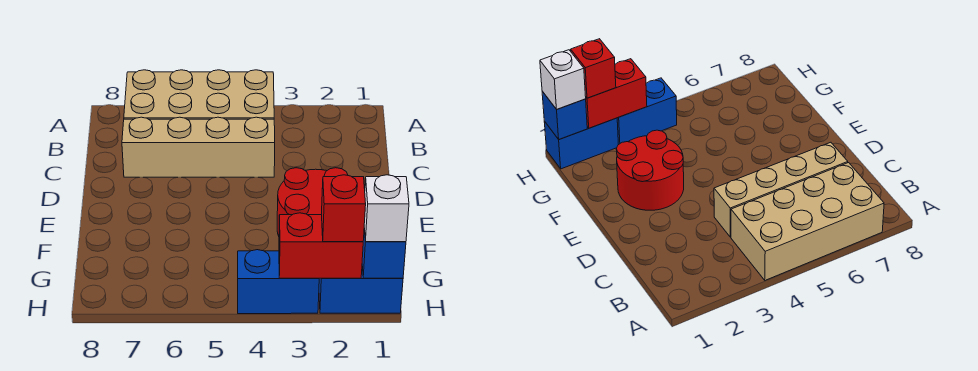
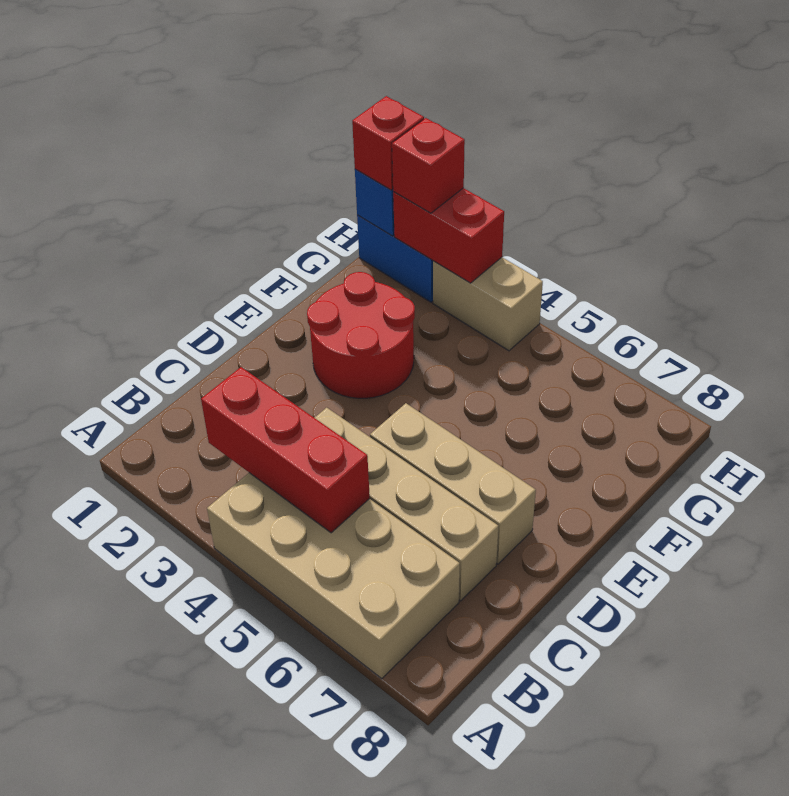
none -> red 1x3 brick [201,367,370,533]
none -> tan 1x3 brick [370,403,536,564]
white 1x1 brick [364,175,409,242] -> red 1x1 brick [352,96,424,190]
blue 1x2 brick [238,250,319,314] -> tan 1x2 brick [433,257,543,351]

